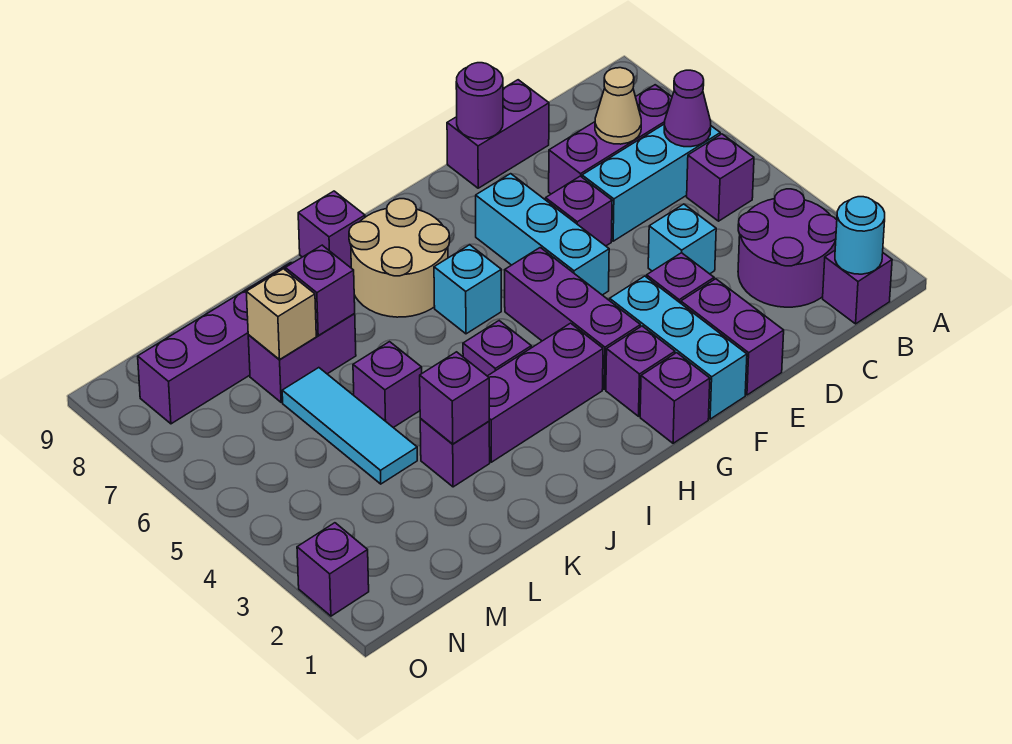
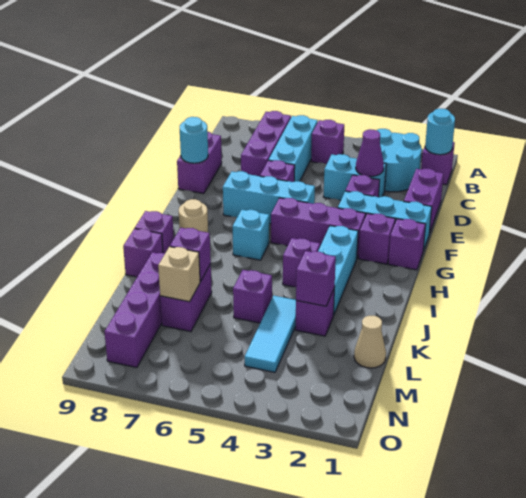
purple 2x2 round brick [738,189,837,307] -> cyan 2x2 round brick [377,129,422,192]
purple 1x1 cone [664,70,711,147] -> purple 1x1 cone moved to [356,129,384,177]
tan 1x1 cone [595,68,641,144] -> tan 1x1 cone moved to [354,316,386,368]
cyan 1x1 brick [648,204,716,274] -> cyan 1x2 brick [323,154,386,200]
purple 1x2 brick [681,279,784,395] -> purple 1x2 brick turned to [404,169,443,234]
purple 1x1 round brick [456,63,503,139] -> cyan 1x1 round brick [180,117,208,163]
purple 1x3 brick [488,323,603,462] -> cyan 1x3 brick [318,226,358,315]
tan 2x2 round brick [349,199,450,317] -> tan 1x1 round brick [179,199,208,233]
cyan 1x3 tile [282,368,417,484] -> cyan 1x3 tile turned to [245,296,296,372]
purple 1x1 brick [297,523,369,616] -> purple 1x1 brick moved to [123,229,163,277]

